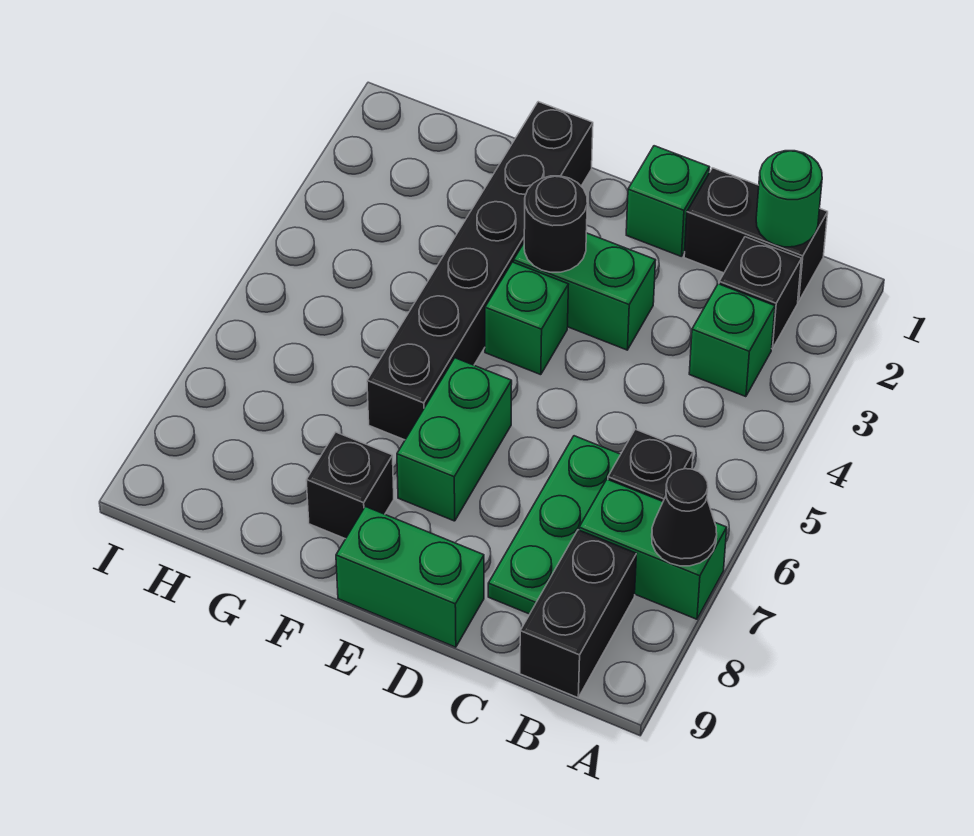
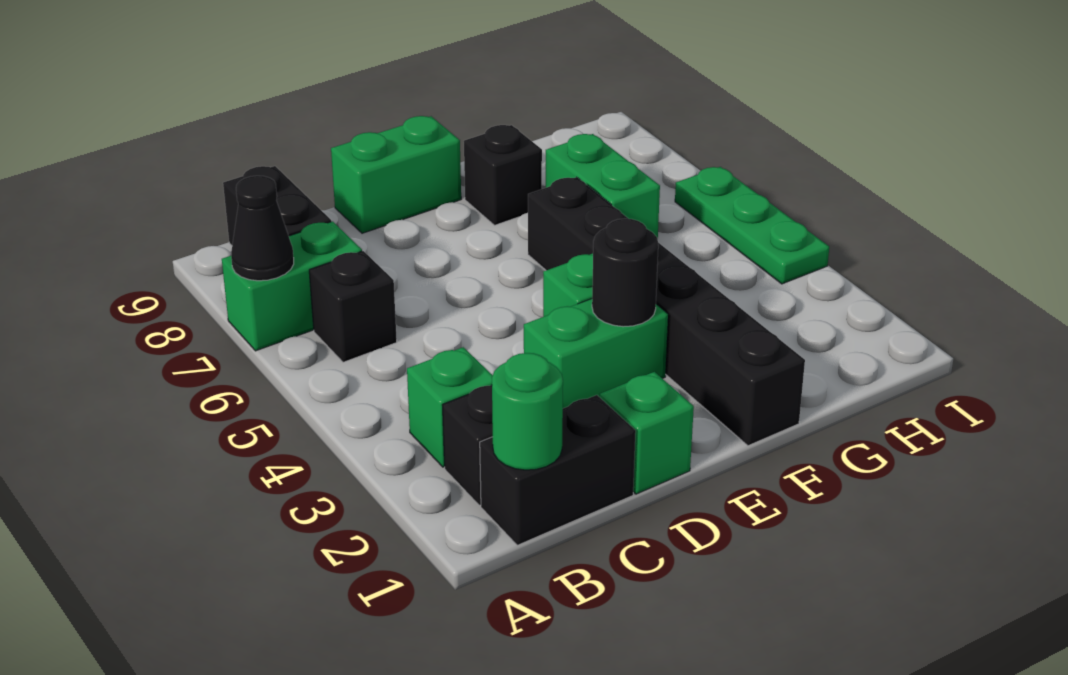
green 1x3 plate [488,436,621,614] -> green 1x3 plate moved to [675,167,829,284]
green 1x2 brick [397,358,512,521] -> green 1x2 brick moved to [546,134,660,239]

